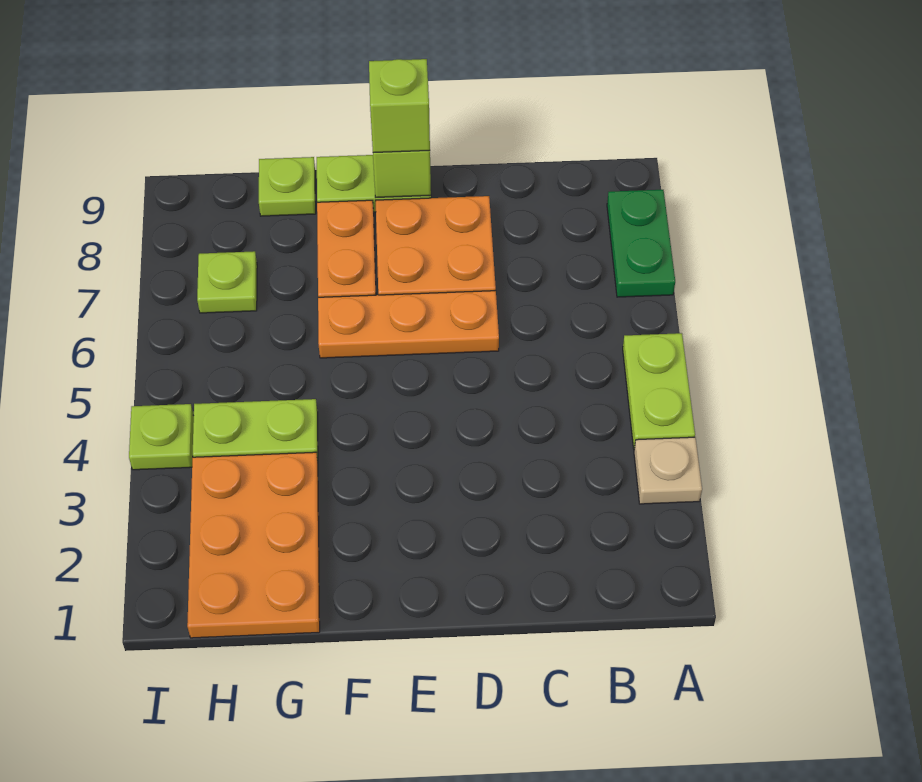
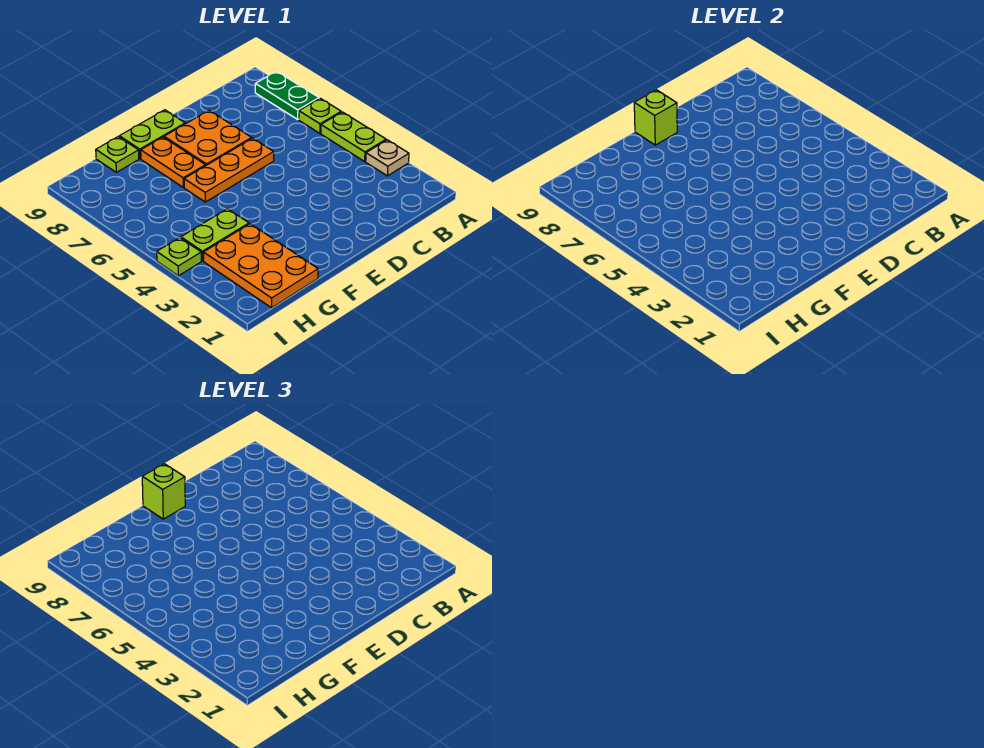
lime 1x1 plate [197,251,257,313] -> lime 1x1 plate moved to [299,98,341,133]

